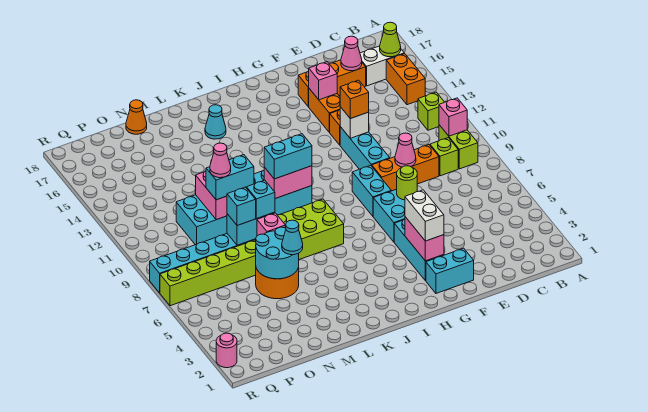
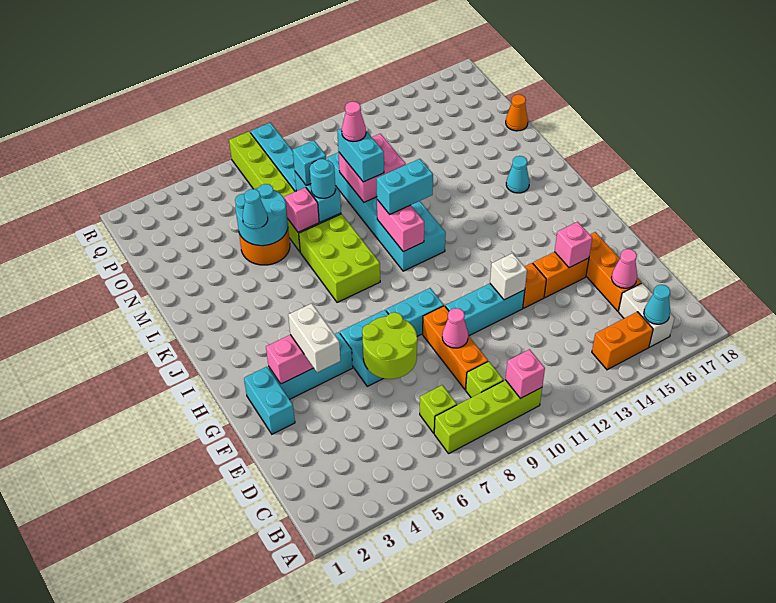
lime 1x2 brick [439,125,478,169] -> lime 1x4 brick [434,380,542,453]
lime 1x1 brick [418,92,444,130] -> lime 1x1 brick moved to [420,385,457,433]
lime 1x1 cone [380,22,401,57] -> cyan 1x1 cone [644,285,670,324]
lime 1x1 round brick [397,166,417,200] -> lime 2x2 round brick [362,312,418,379]
orange 1x1 brick [340,80,369,119] -> none
white 1x2 brick [405,190,444,241] -> white 1x2 brick turned to [288,303,340,372]
cyan 1x2 brick [264,134,312,179] -> cyan 1x2 brick turned to [377,159,433,214]
cyan 1x1 brick [247,180,275,219] -> cyan 1x1 round brick [310,159,336,198]
pink 1x1 round brick [216,333,237,368] -> none

